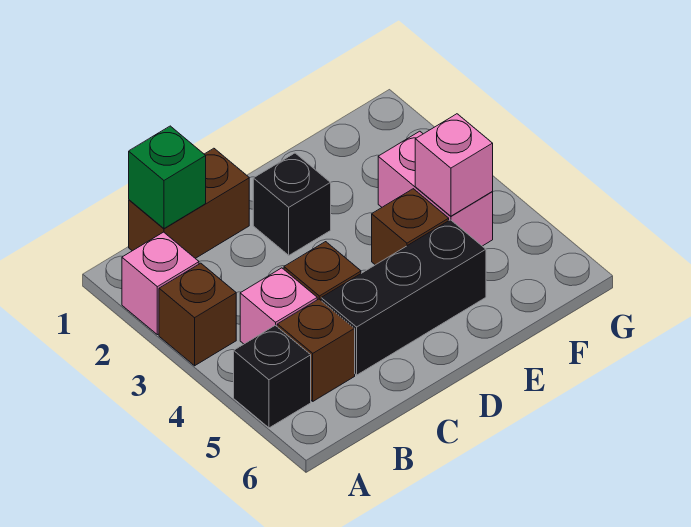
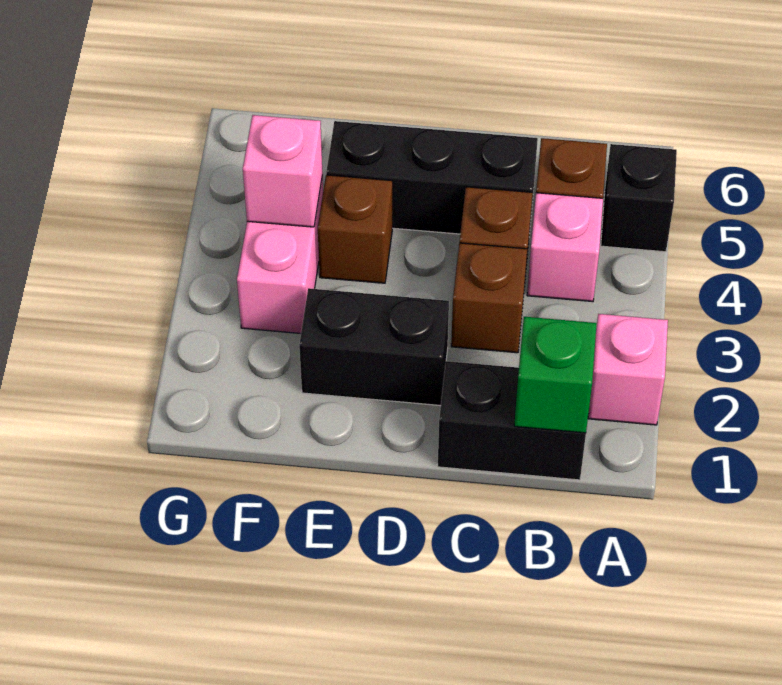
brown 1x1 brick [159,263,236,366] -> brown 1x1 brick moved to [451,243,527,353]
brown 1x2 brick [129,148,249,258] -> black 1x2 brick [438,361,586,480]
black 1x1 brick [253,153,331,255] -> black 1x2 brick [299,288,449,406]

